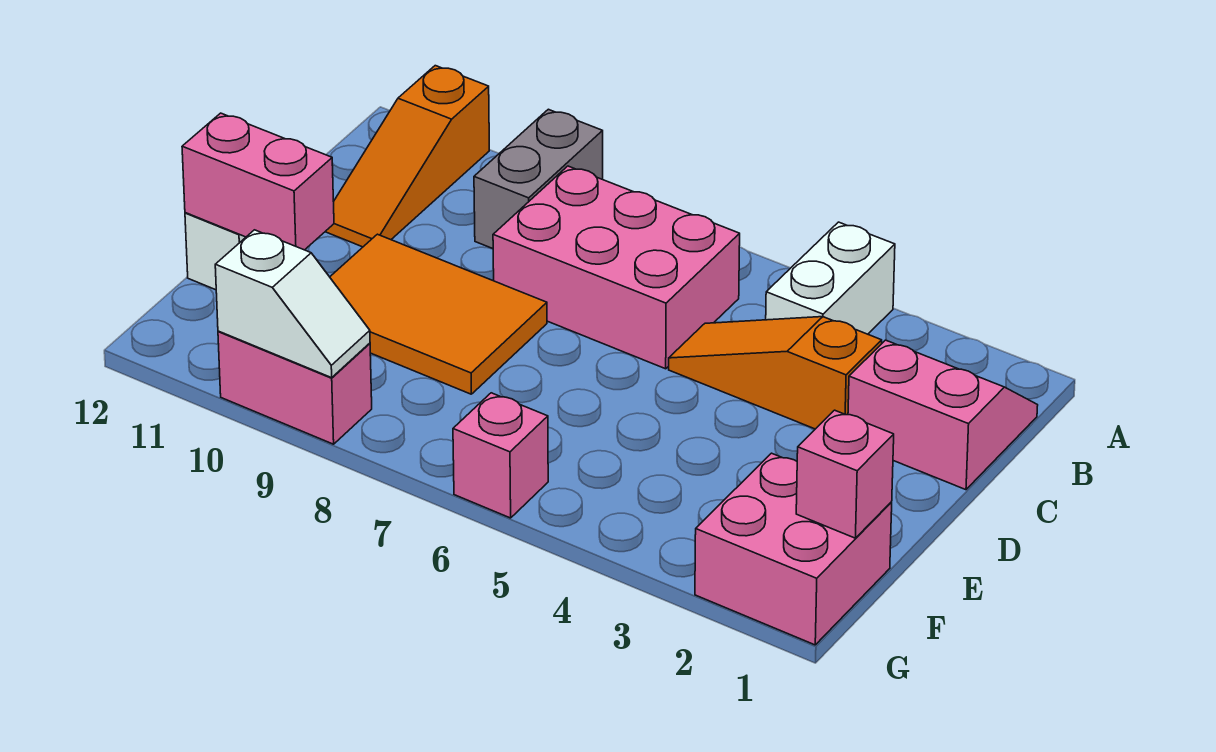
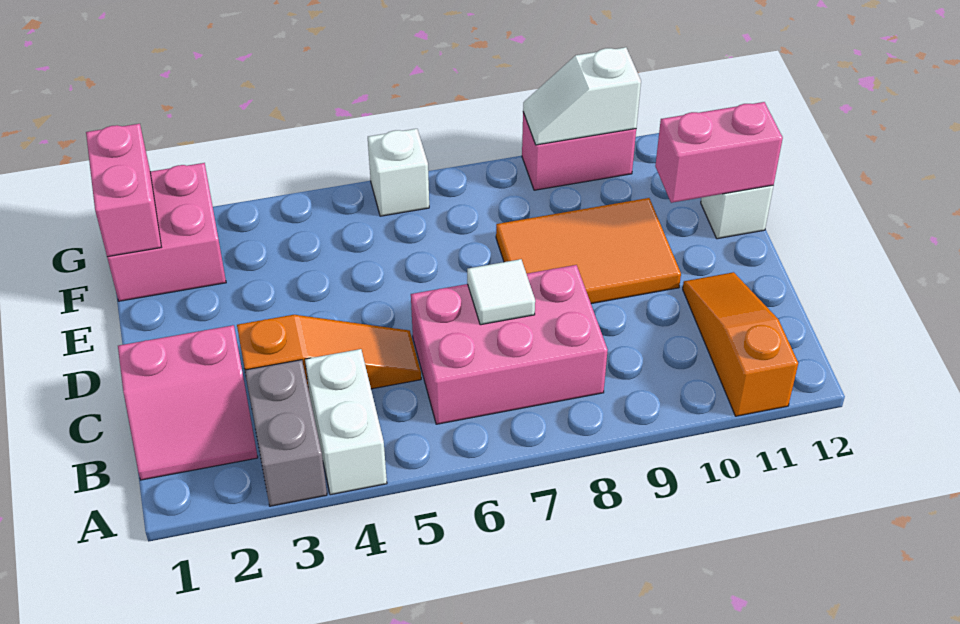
grey 1x2 brick [474,109,603,249] -> grey 1x2 brick moved to [245,360,327,506]
none -> white 1x1 tile [467,259,535,325]
pink 1x1 brick [796,410,894,538] -> pink 1x2 brick [86,124,161,257]
pink 1x1 brick [453,393,548,518] -> white 1x1 brick [368,129,429,216]

